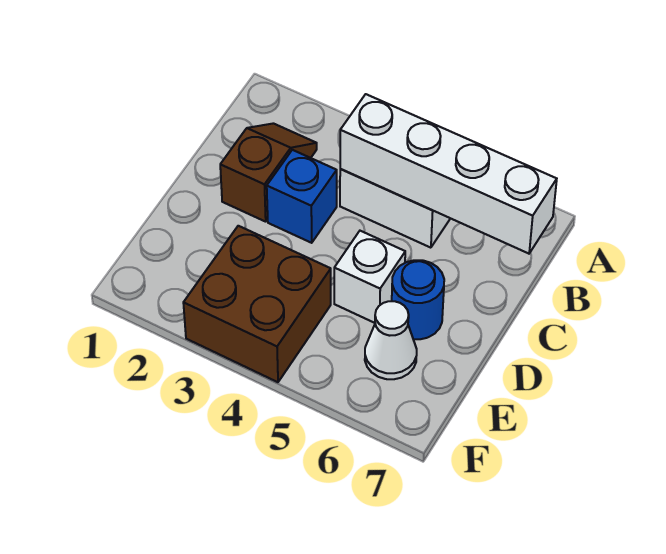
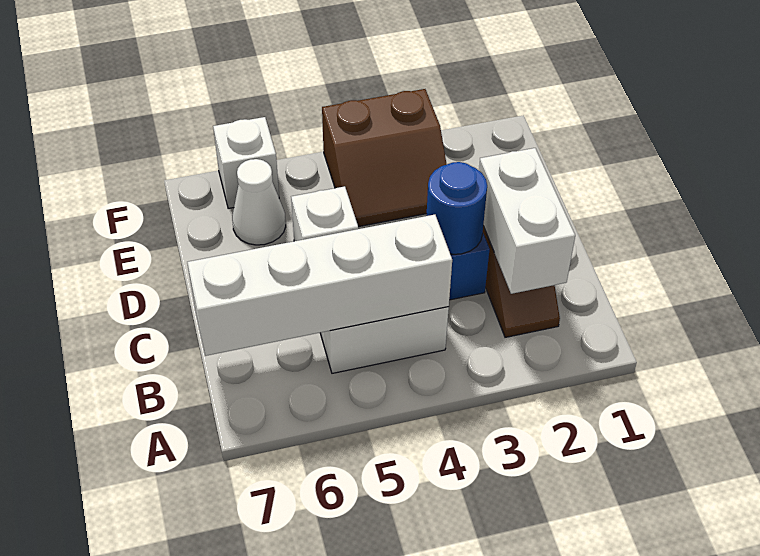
none -> white 1x2 brick [479,148,575,294]
blue 1x1 round brick [392,260,444,339] -> blue 1x1 round brick moved to [427,162,487,254]
brown 2x2 brick [183,226,331,382] -> brown 2x2 slope [322,89,447,227]
none -> white 1x1 brick [213,117,279,208]

